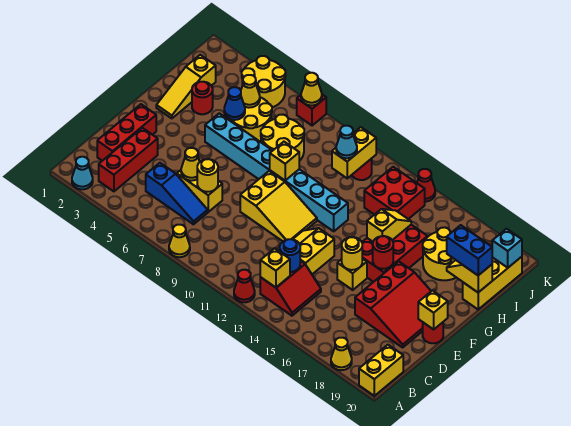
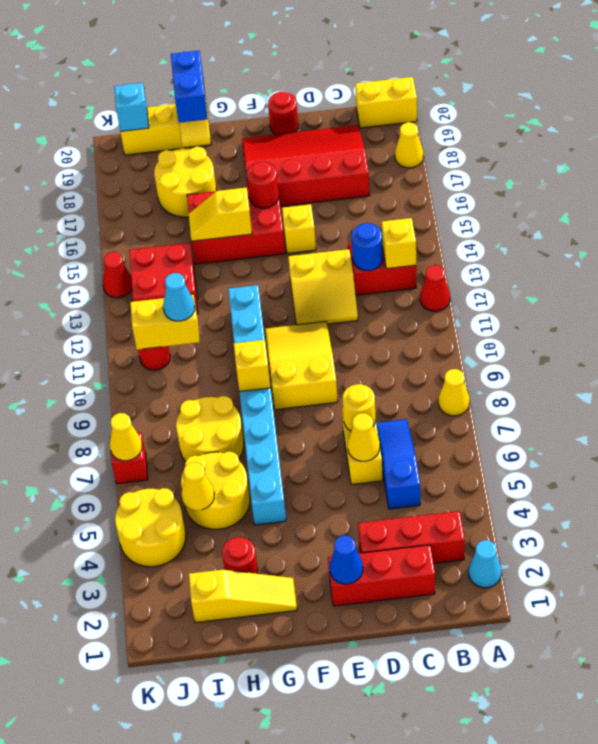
red 3x3 slope [355,261,431,347] -> red 3x4 slope [242,125,370,206]
yellow 1x1 round brick [342,237,362,270] -> none
yellow 1x1 brick [418,290,448,329] -> none
blue 1x1 cone [224,87,245,120] -> blue 1x1 cone moved to [330,536,363,584]

